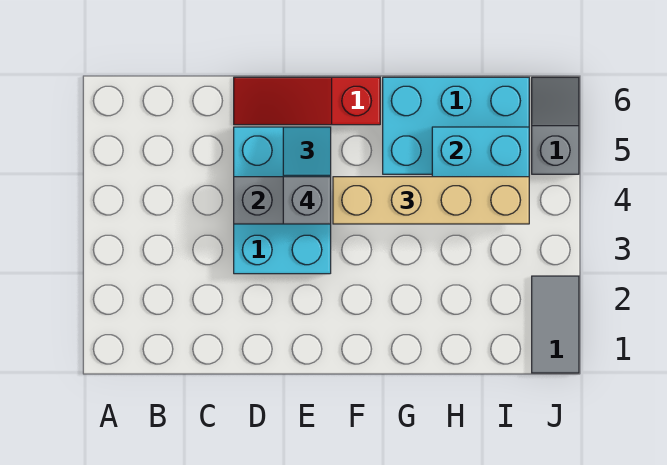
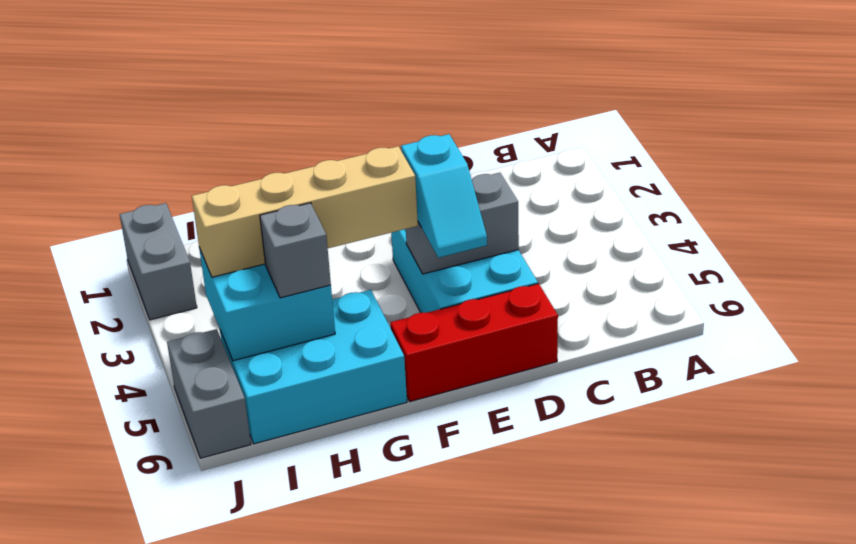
red 1x3 slope [234,77,380,125] -> red 1x3 brick [390,284,558,402]
grey 1x1 brick [283,177,331,224] -> grey 1x1 brick moved to [260,203,331,298]
grey 1x2 tile [532,276,579,373] -> grey 1x2 brick [120,203,197,320]
grey 1x2 slope [532,77,579,174] -> grey 1x2 brick [167,329,251,458]

